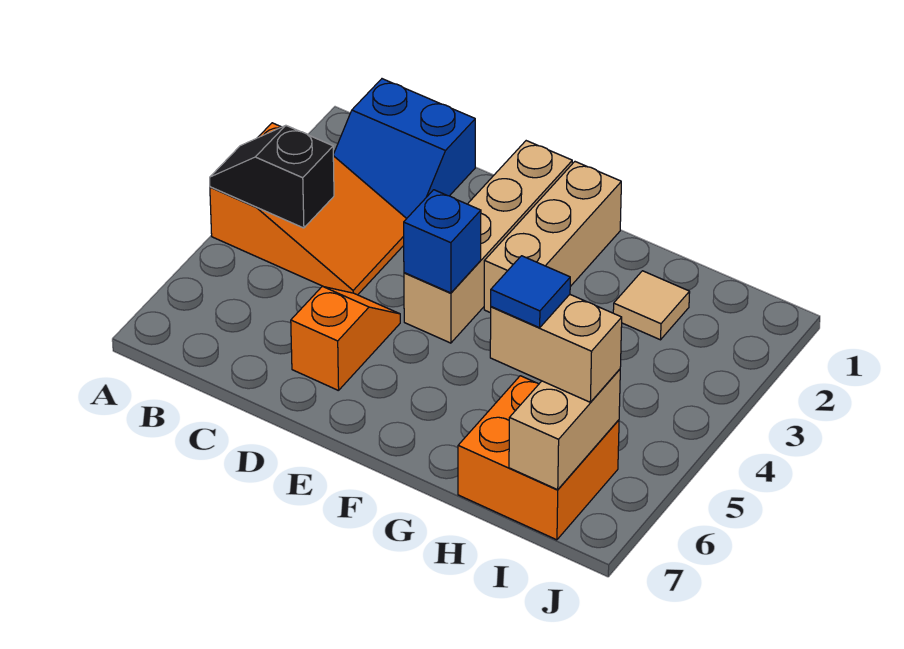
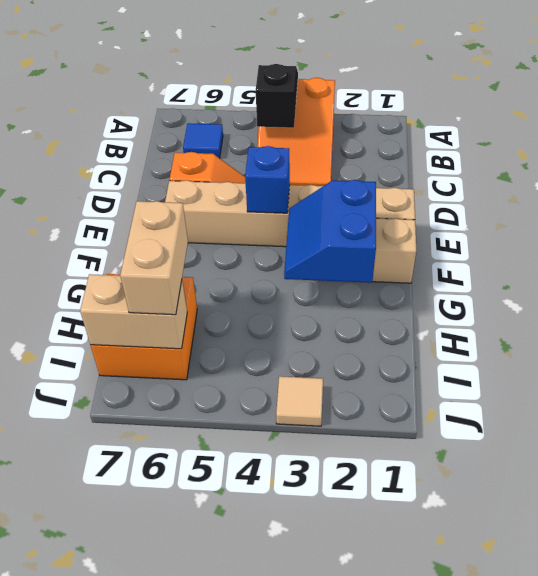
blue 2x2 slope [333,79,475,218] -> blue 2x2 slope moved to [284,180,376,283]
tan 1x4 brick [404,141,572,343] -> tan 1x6 brick [165,180,415,247]
tan 1x1 tile [613,271,690,340] -> tan 1x1 tile moved to [276,376,323,426]
blue 1x1 tile [491,256,570,328] -> blue 1x1 tile moved to [183,123,223,158]

